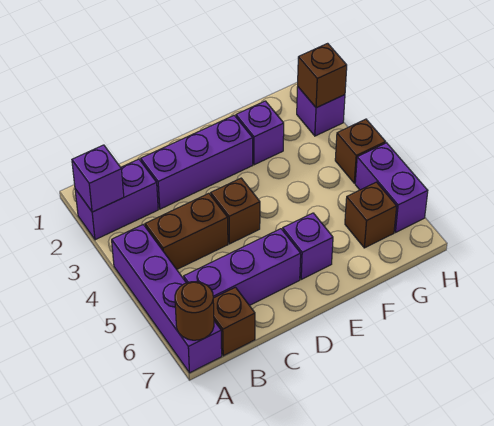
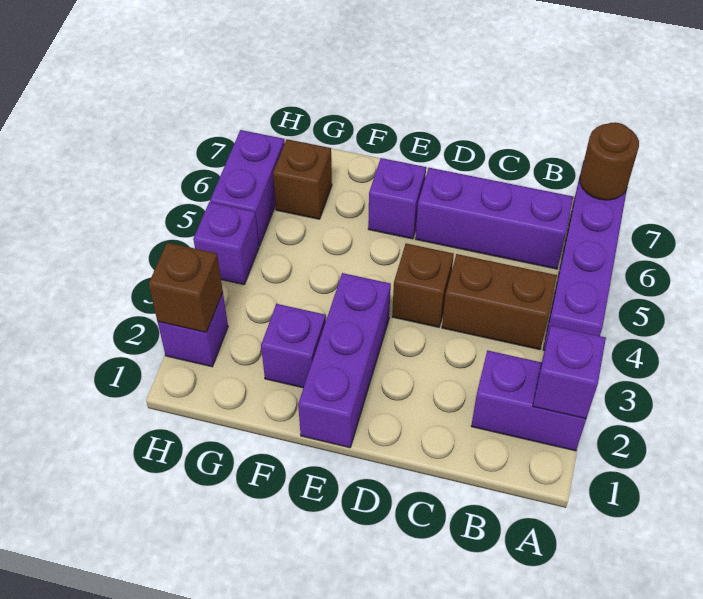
brown 1x1 brick [213,287,255,356] -> none
purple 1x3 brick [141,115,253,209] -> purple 1x3 brick turned to [298,273,391,448]
brown 1x1 brick [335,119,386,183] -> purple 1x1 brick [193,202,259,285]

